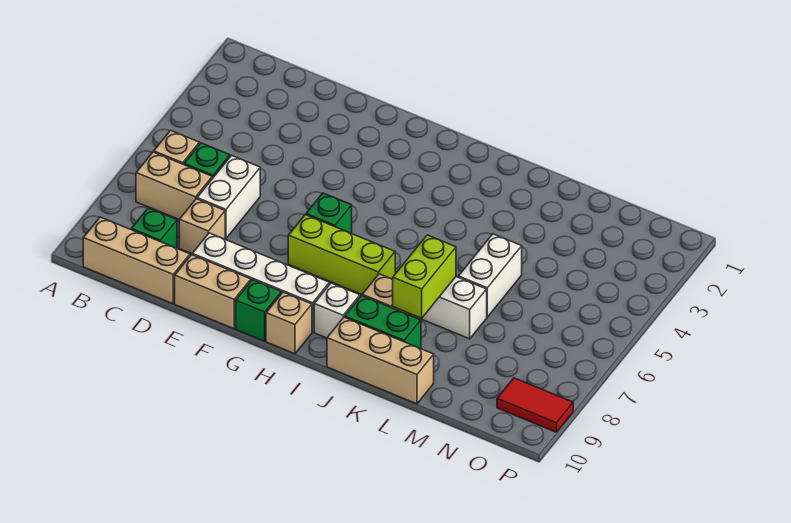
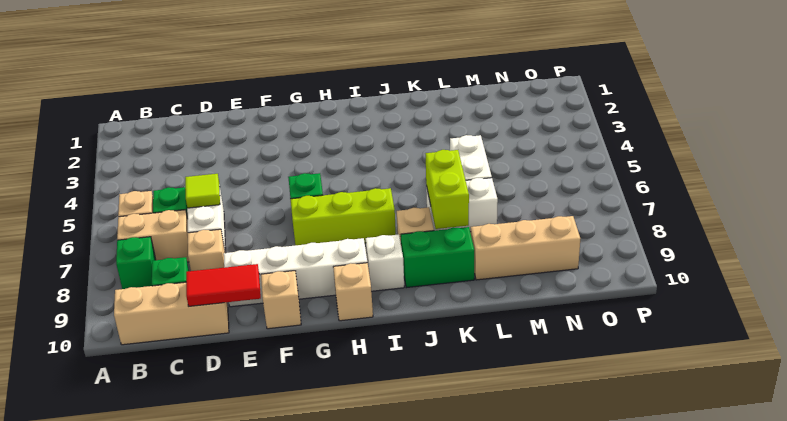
none -> lime 1x1 tile [185,174,220,208]
tan 1x2 brick [175,255,251,329] -> tan 1x1 brick [261,271,301,329]
green 1x1 brick [236,280,281,341] -> green 1x1 brick moved to [116,237,156,289]
tan 1x3 brick [327,317,434,404] -> tan 1x3 brick moved to [471,216,580,280]
red 1x2 tile [497,378,573,432] -> red 1x2 tile moved to [186,264,261,306]

